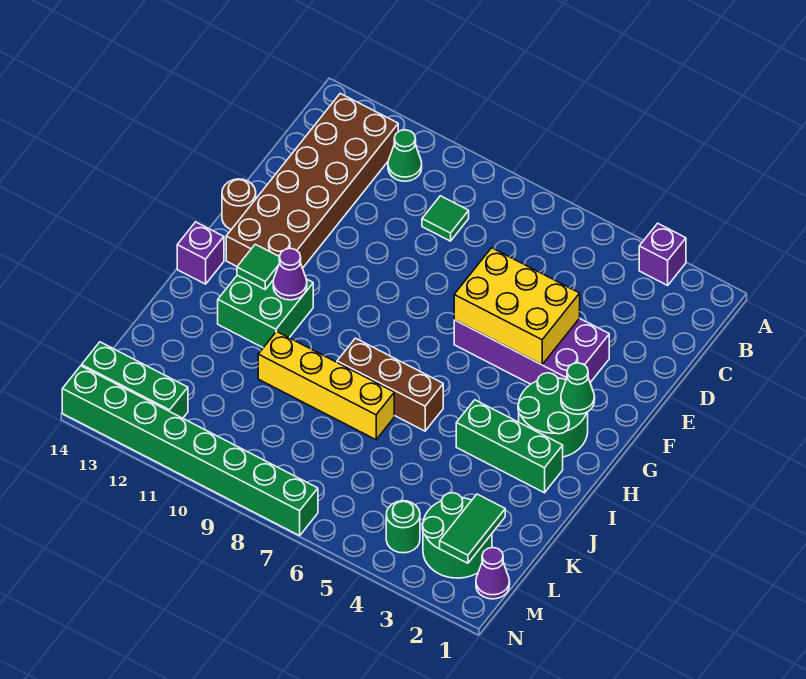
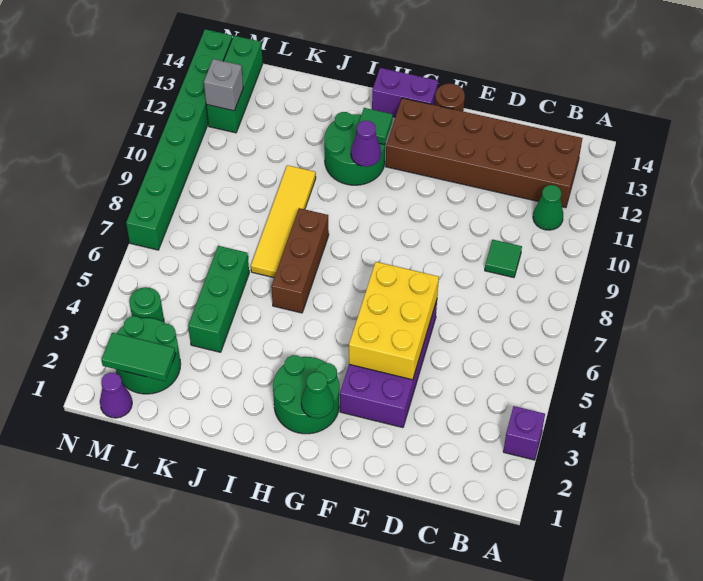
green 2x2 brick [218,275,313,348] -> green 2x2 round brick [324,112,385,185]
purple 1x1 brick [177,222,224,284] -> purple 1x2 brick [372,68,438,117]
green 1x3 brick [456,400,563,493] -> green 1x3 brick moved to [188,246,249,352]
yellow 1x4 brick [258,331,394,440] -> yellow 1x4 tile [251,165,316,278]
none -> grey 1x1 brick [204,59,243,111]

